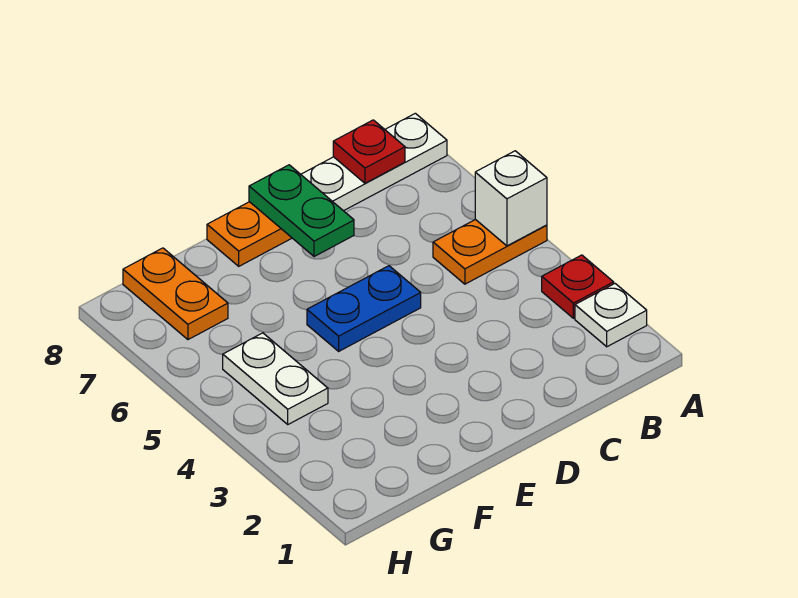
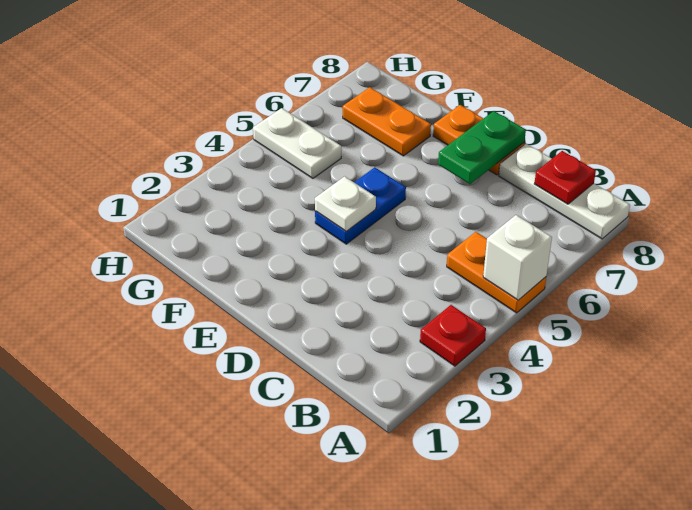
white 1x1 plate [575,284,647,347] -> white 1x1 plate moved to [315,176,376,231]
blue 1x2 plate [307,266,421,351] -> blue 1x2 plate turned to [315,167,406,244]
white 1x2 plate [223,333,328,424] -> white 1x2 plate turned to [253,108,341,178]
orange 1x2 plate [123,248,228,340] -> orange 1x2 plate turned to [343,87,431,156]

